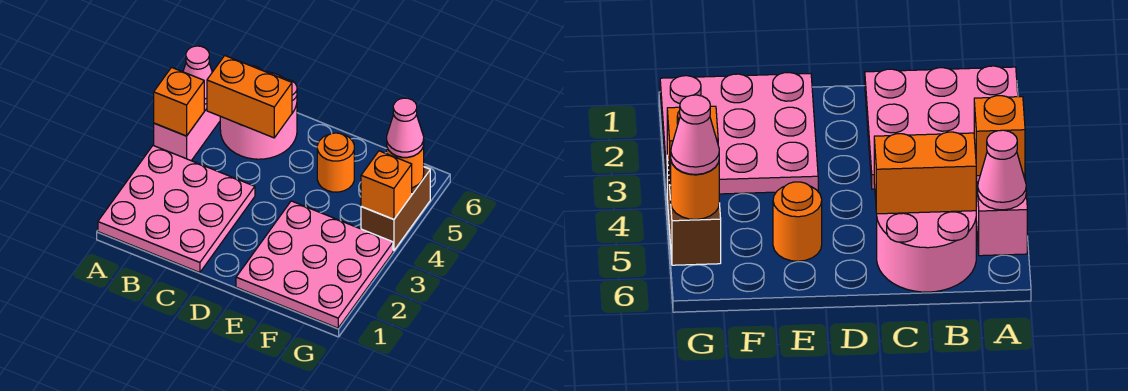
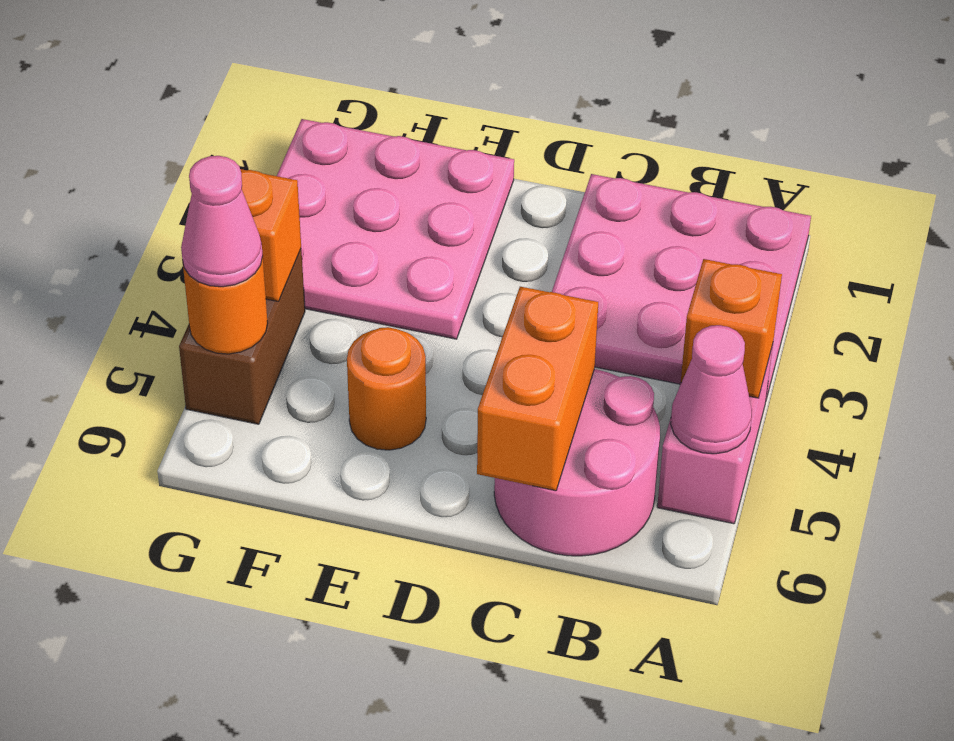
orange 1x2 brick [207,56,292,138] -> orange 1x2 brick turned to [477,287,598,491]

